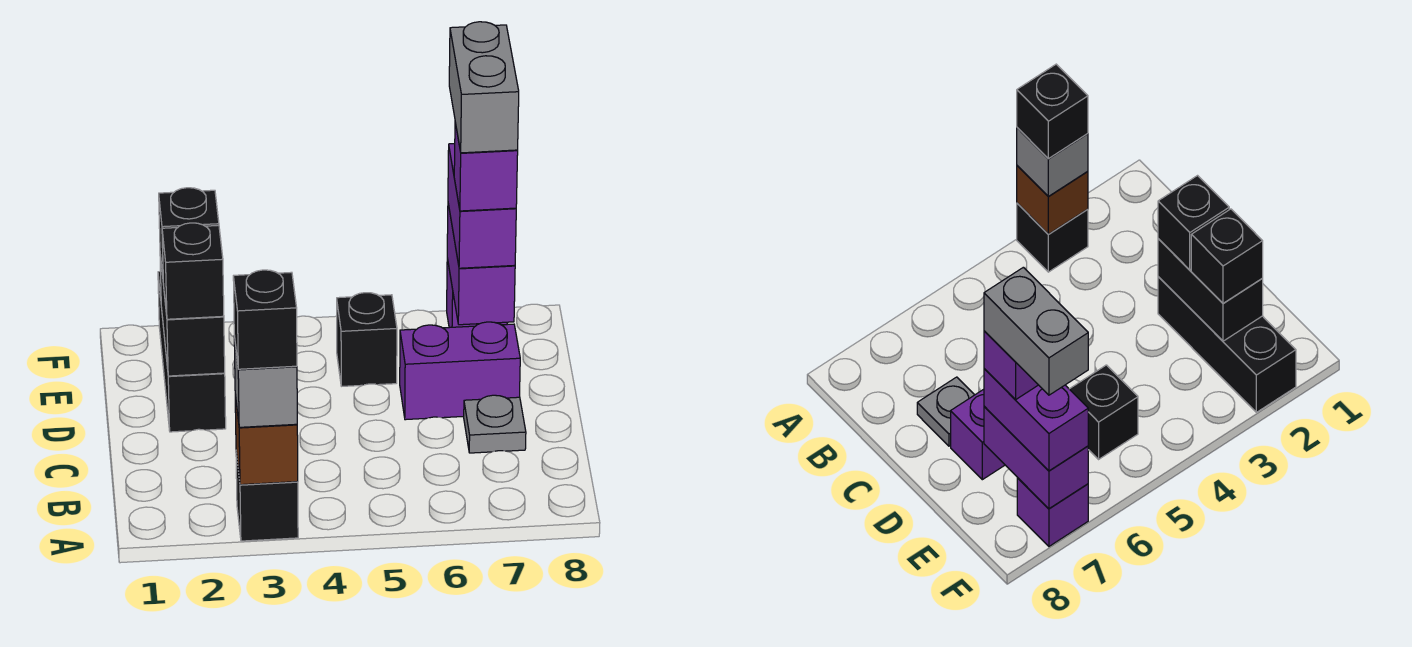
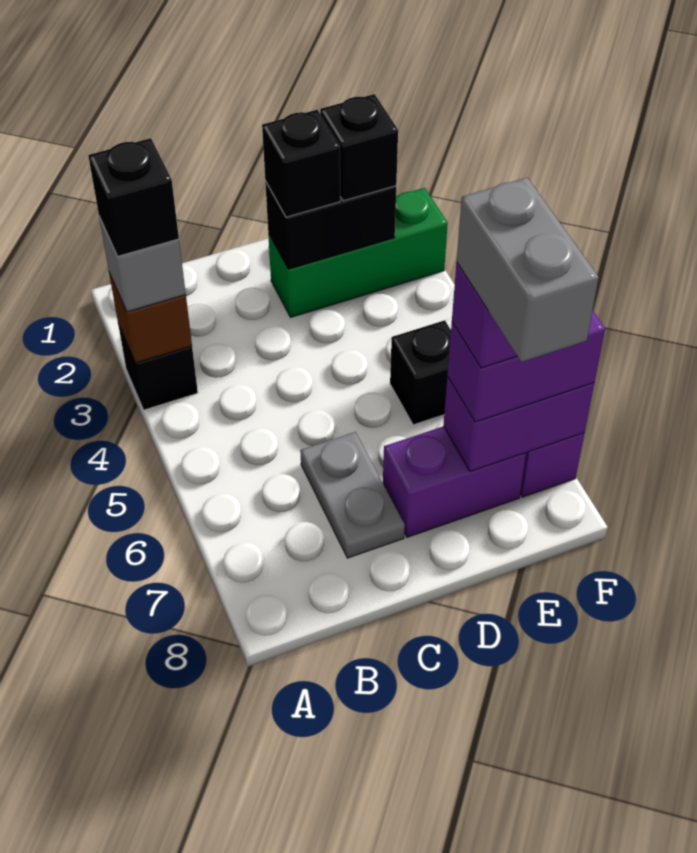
grey 1x1 plate [464,395,526,453] -> grey 1x2 plate [300,432,405,558]
black 1x3 brick [158,271,226,432] -> green 1x3 brick [268,188,448,317]
purple 1x2 brick [400,322,520,420] -> purple 1x2 brick turned to [383,426,526,537]
grey 1x2 brick [449,22,519,153] -> grey 1x2 brick turned to [457,178,599,362]

